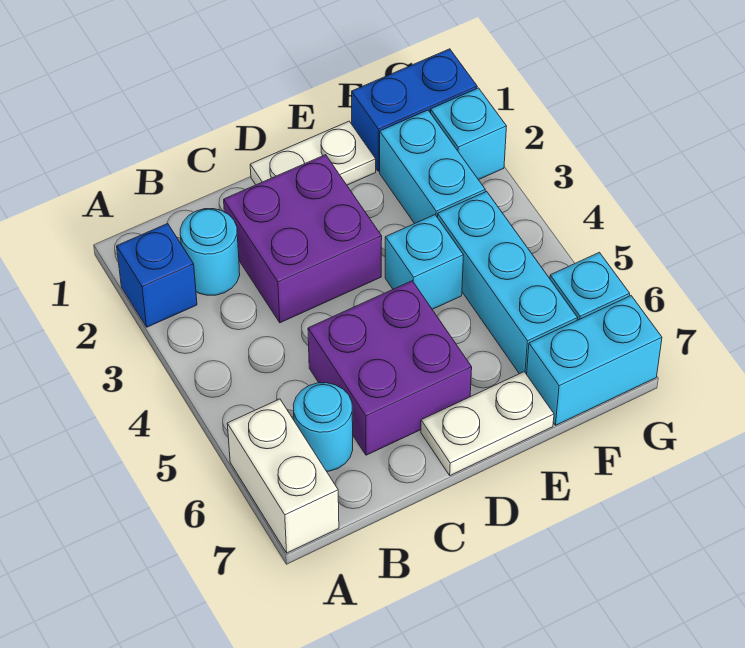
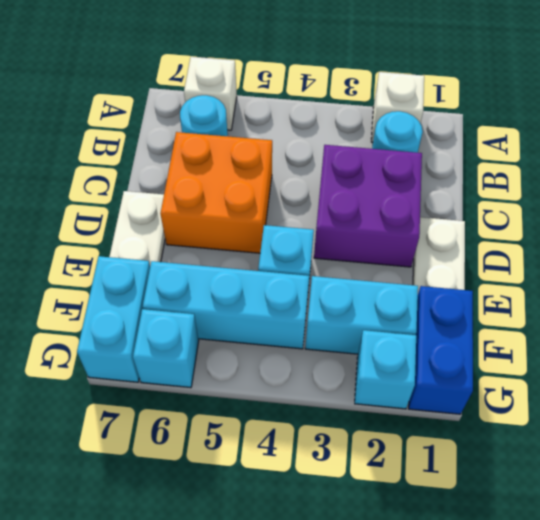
blue 1x1 brick [117,224,197,327] -> white 1x1 brick [371,72,424,142]
white 1x2 brick [227,399,339,553] -> white 1x1 brick [184,57,237,130]
purple 2x2 brick [308,281,472,455] -> orange 2x2 brick [160,132,272,253]

